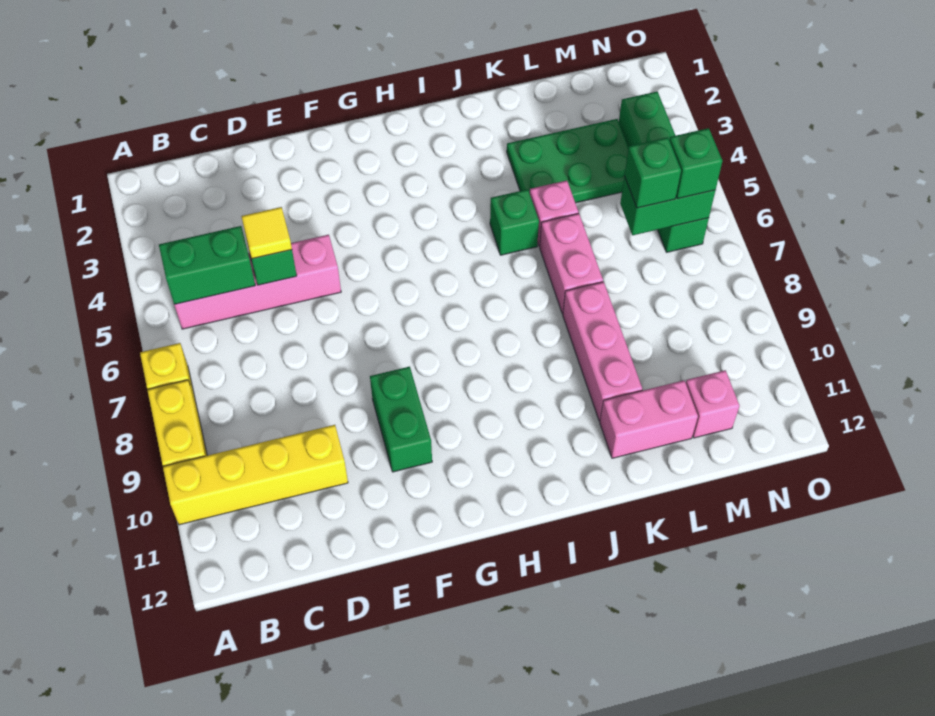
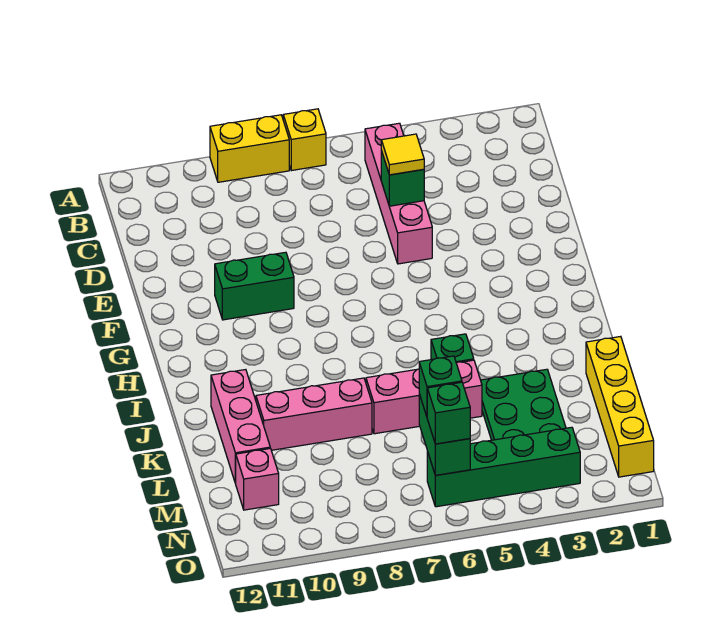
yellow 1x4 brick [163,425,348,525] -> yellow 1x4 brick moved to [586,336,654,477]
green 1x2 brick [159,226,255,305] -> none
pink 1x2 brick [600,381,698,458] -> pink 1x3 brick [211,370,270,484]

